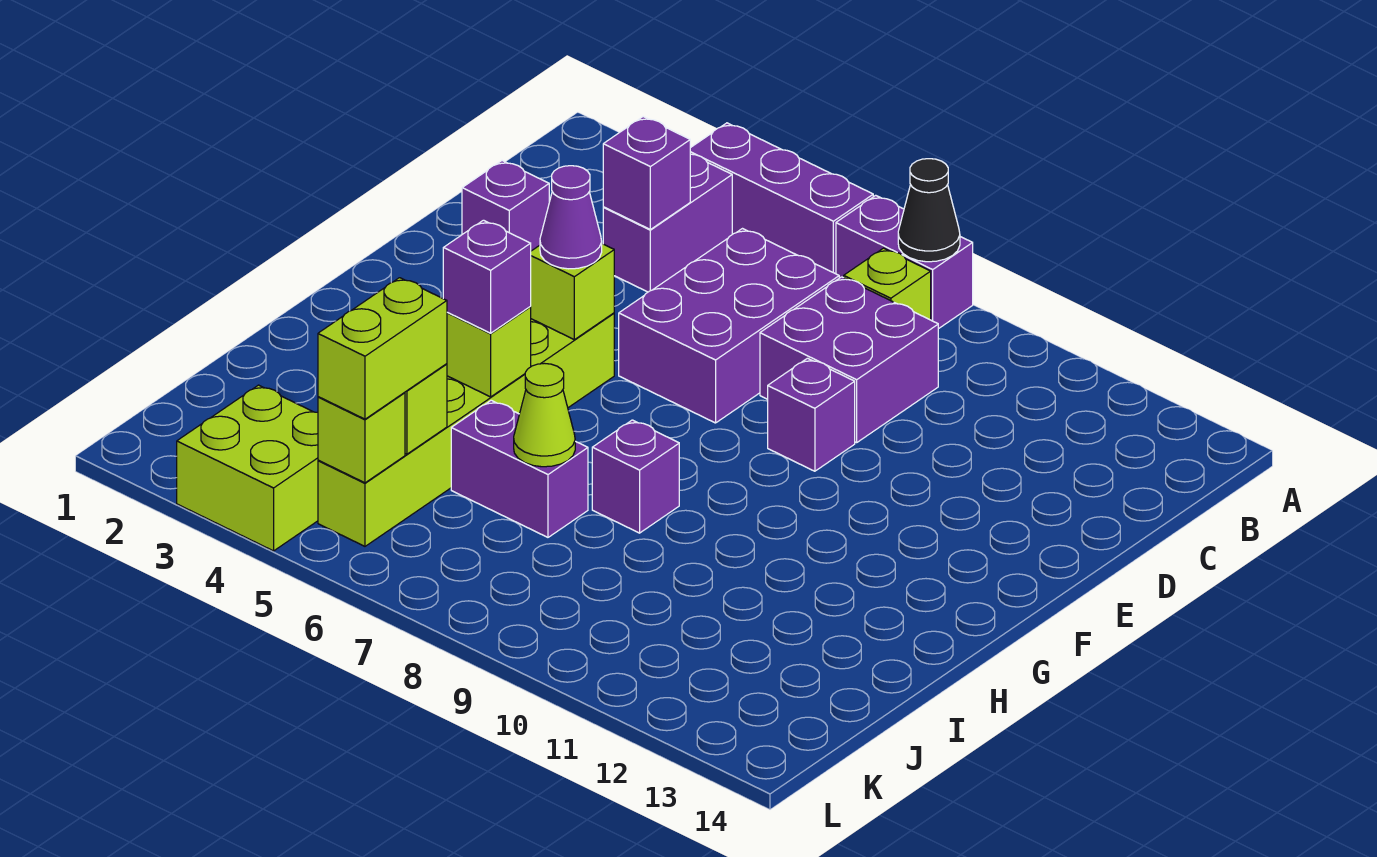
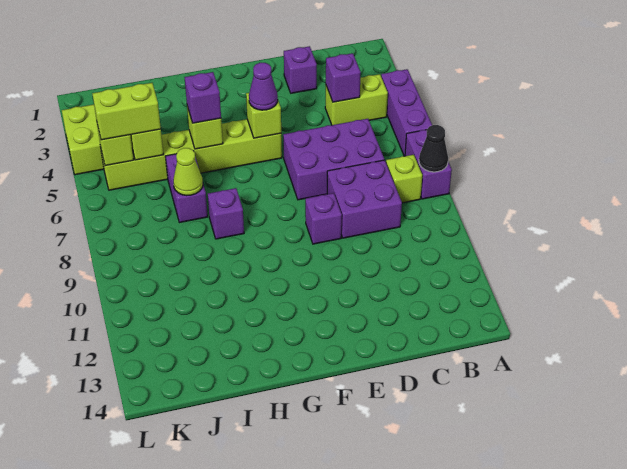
purple 1x2 brick [603,154,732,292] -> lime 1x2 brick [325,74,388,125]

